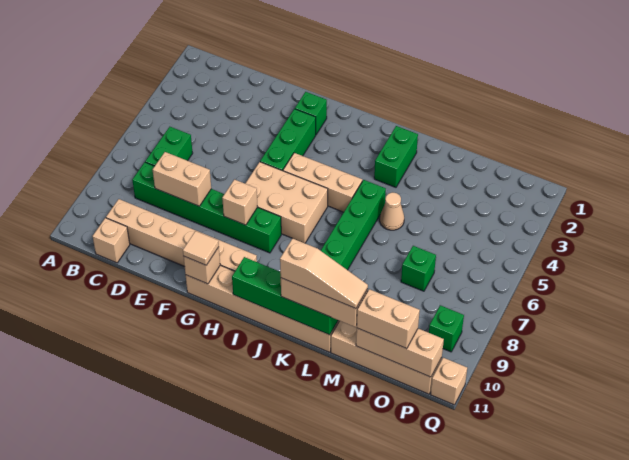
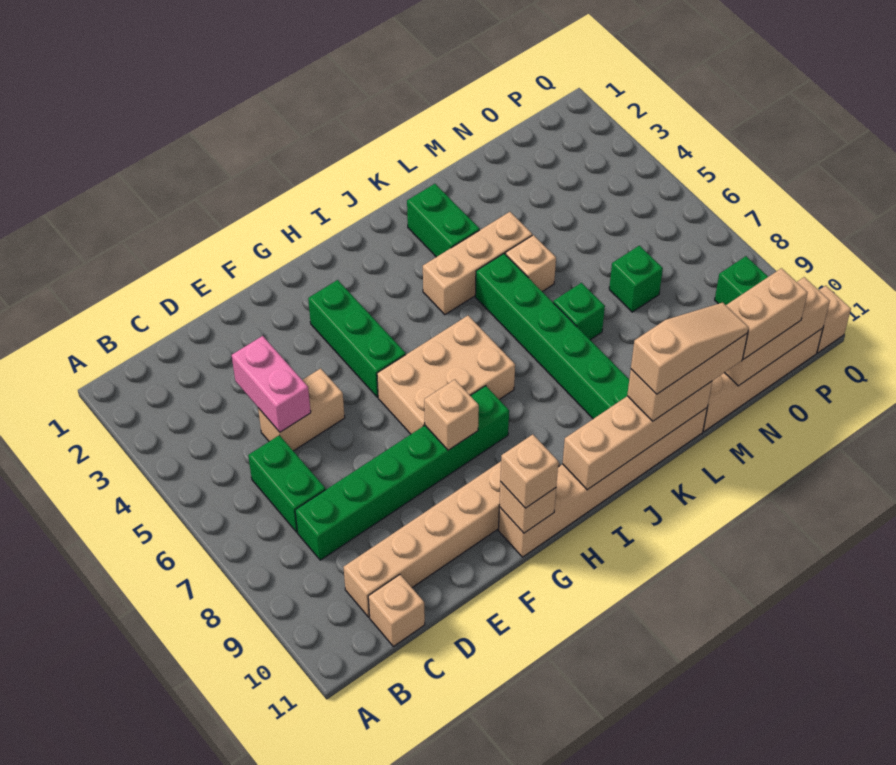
none -> pink 1x2 brick [232,336,311,432]
tan 1x2 brick [153,152,211,206] -> tan 1x2 brick moved to [258,368,345,451]
green 1x1 brick [295,92,327,134] -> green 1x1 brick moved to [553,283,605,340]
tan 1x1 tile [183,231,219,265] -> tan 1x1 brick [500,434,558,508]
tan 1x3 brick [283,153,362,212] -> tan 1x3 brick moved to [423,212,532,315]
green 1x4 brick [232,257,338,335] -> tan 1x4 brick [563,381,712,490]
tan 1x1 cone [380,192,404,230] -> tan 1x1 brick [505,235,556,292]

